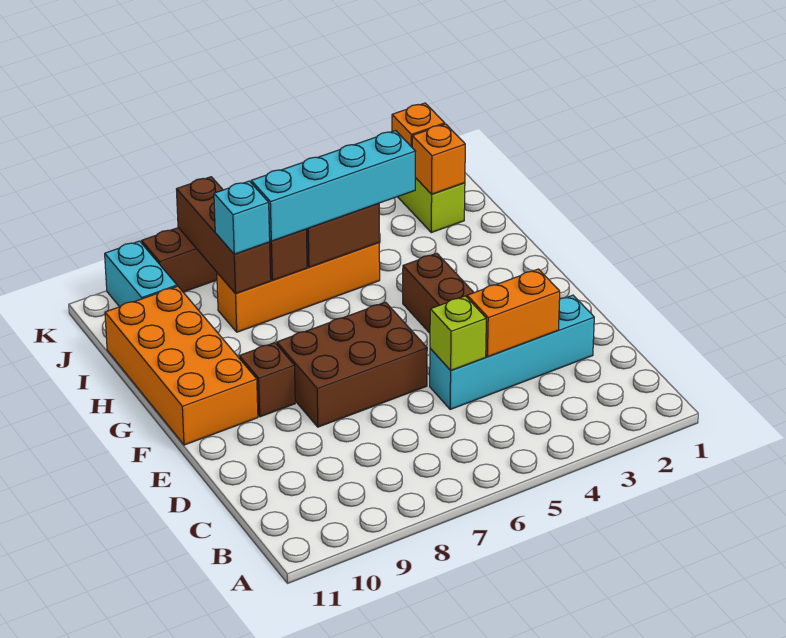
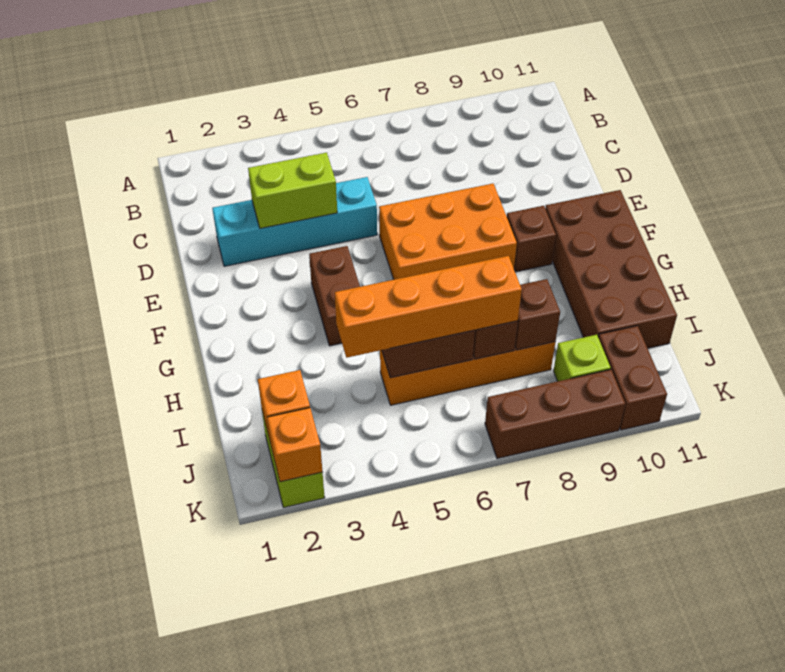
orange 1x2 brick [467,269,560,357] -> lime 1x2 brick [248,153,337,228]
lime 1x1 brick [430,296,486,370] -> lime 1x1 brick moved to [554,335,611,381]
brown 2x3 brick [277,302,427,427] -> orange 2x3 brick [379,184,517,280]
orange 2x4 brick [105,286,258,445] -> brown 2x4 brick [545,190,677,348]
cyan 1x4 brick [251,131,416,241] -> orange 1x4 brick [335,256,522,358]
brown 1x3 brick [176,177,271,294] -> brown 1x1 brick [515,279,560,350]
cyan 1x1 brick [214,181,270,254] -> none
cyan 1x2 brick [105,241,177,307] -> brown 1x2 brick [598,326,667,430]

